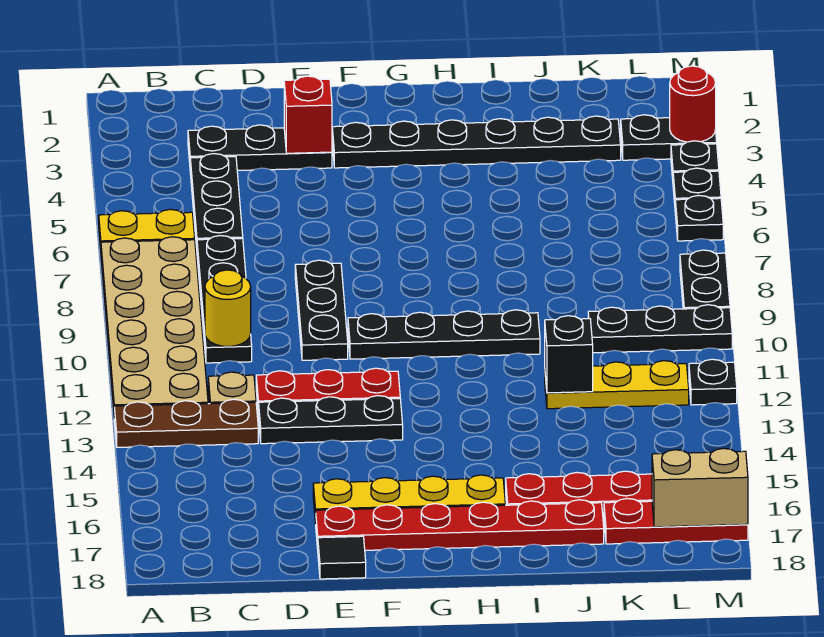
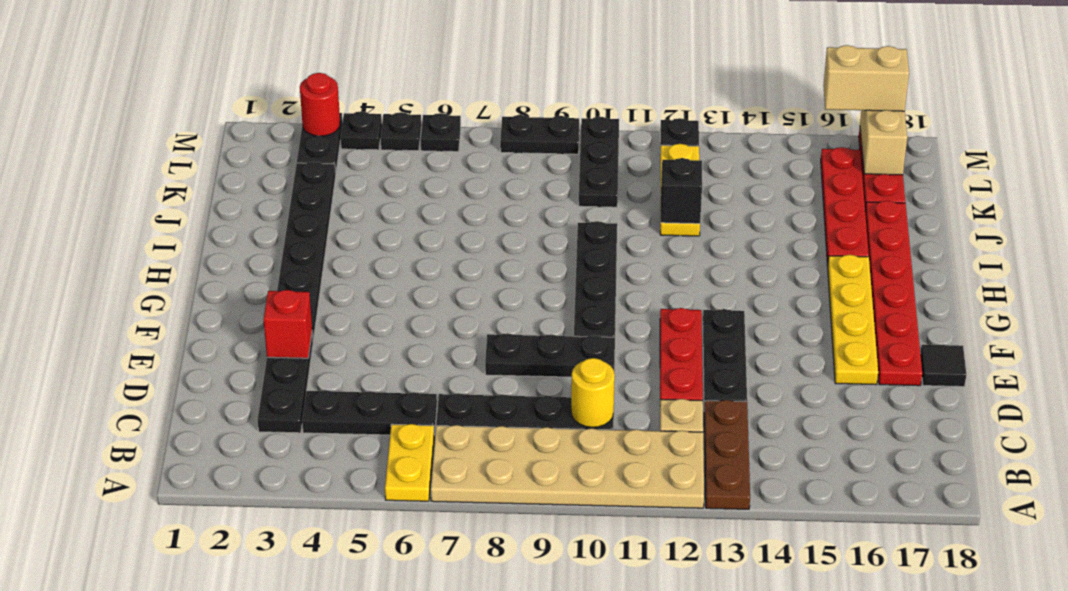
none -> tan 1x2 brick [823,45,909,111]

